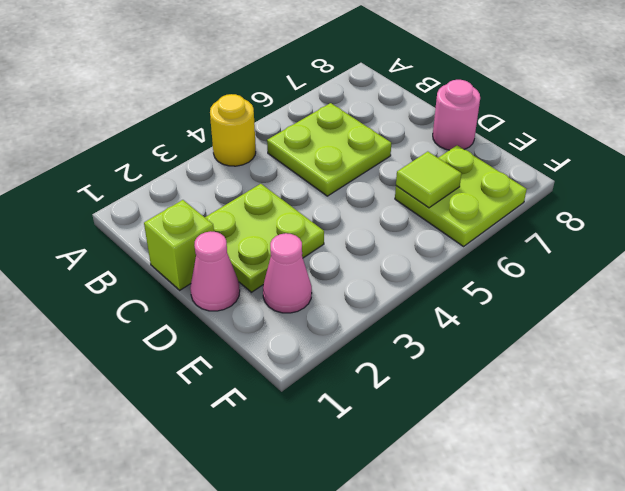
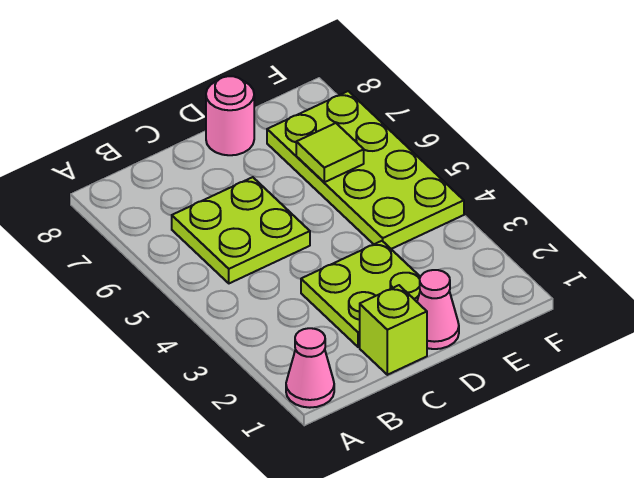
yellow 1x1 round brick [210,94,256,166] -> none
pink 1x1 cone [263,233,312,313] -> pink 1x1 cone moved to [286,328,334,408]
lime 2x2 plate [395,145,527,246] -> lime 2x4 plate [267,91,464,249]

